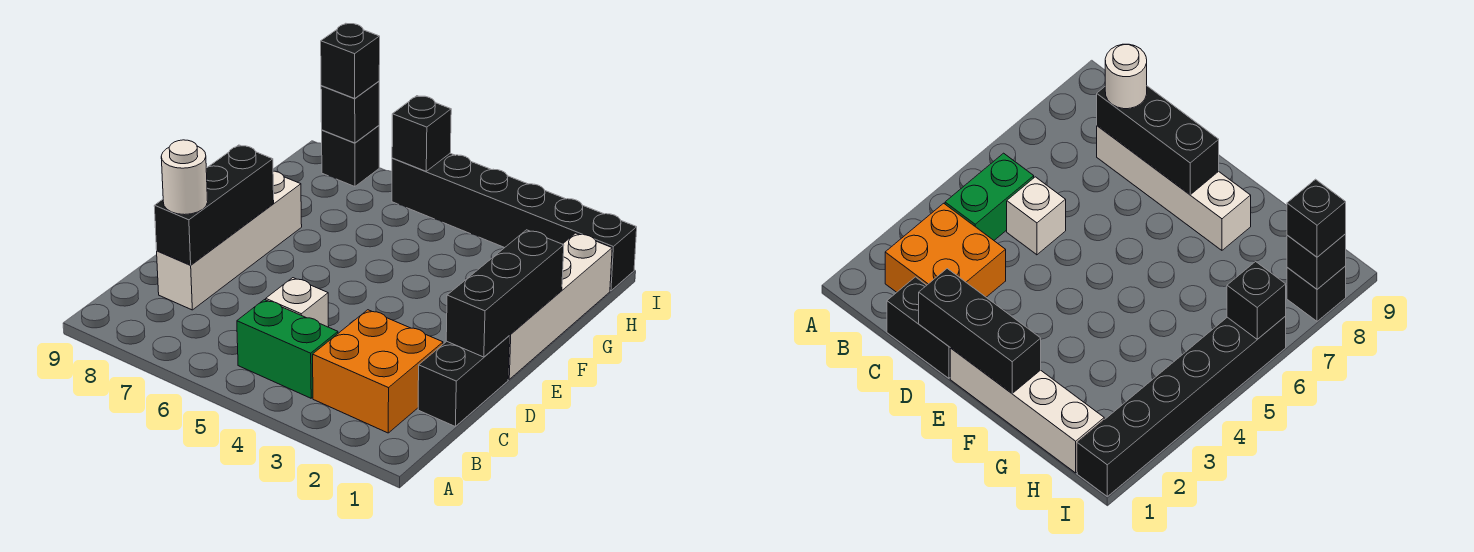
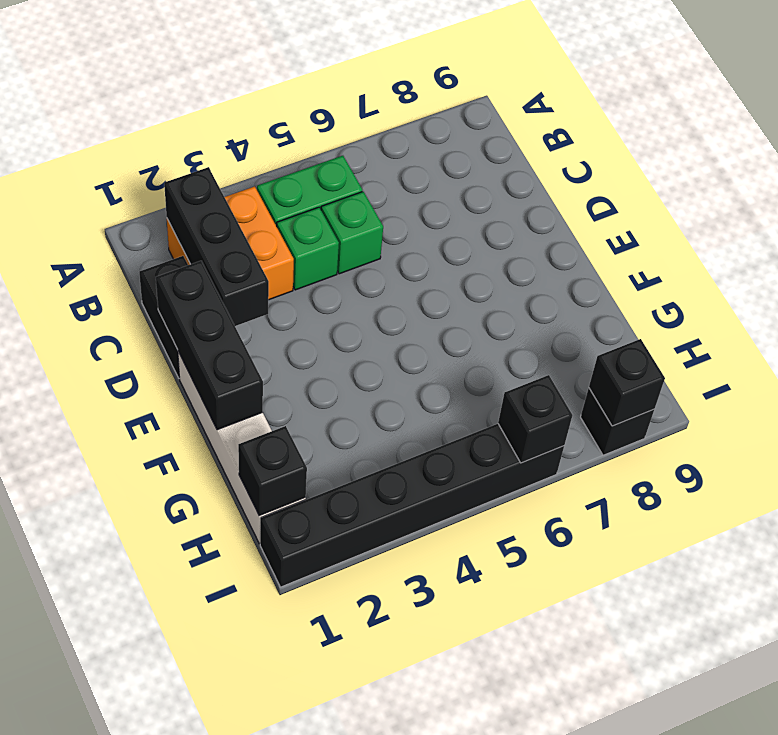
none -> green 1x1 brick [277,207,339,290]
white 1x1 brick [266,278,329,327] -> green 1x1 brick [321,192,383,274]
white 1x4 brick [157,171,302,310] -> none
black 1x3 brick [154,145,274,265] -> black 1x3 brick moved to [164,167,269,326]
white 1x1 round brick [161,140,208,215] -> none
black 1x1 brick [321,23,380,98] -> black 1x1 brick moved to [238,426,307,516]

